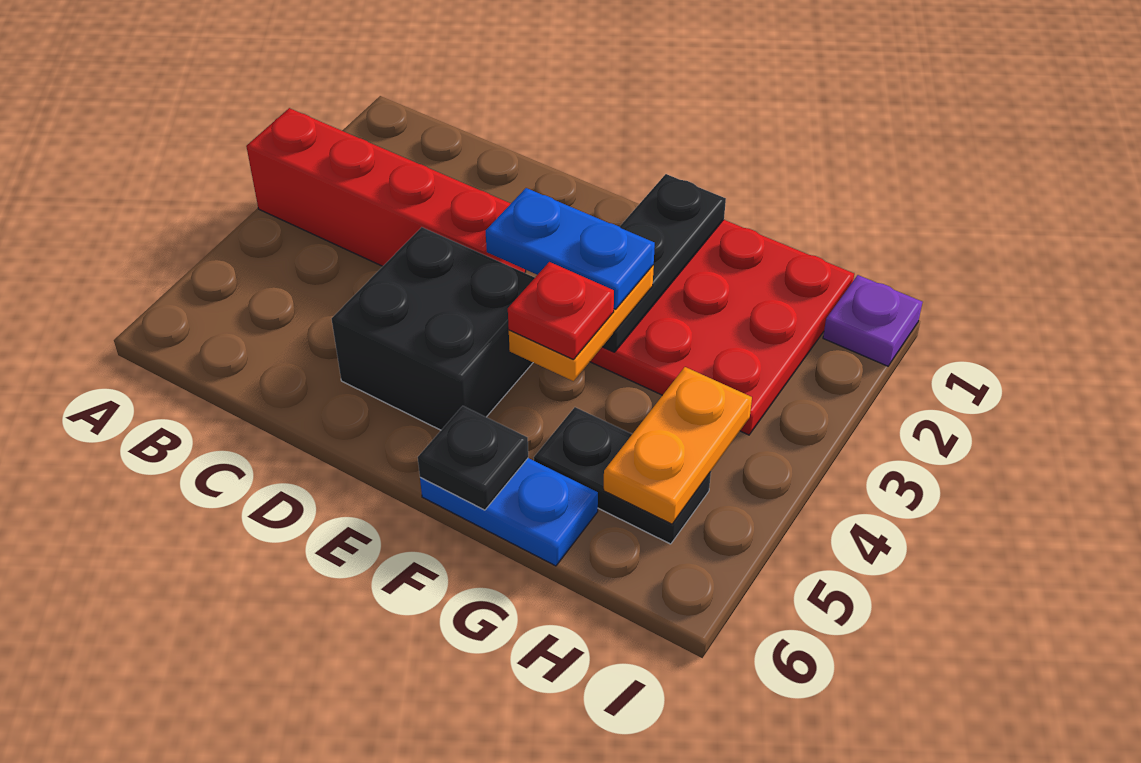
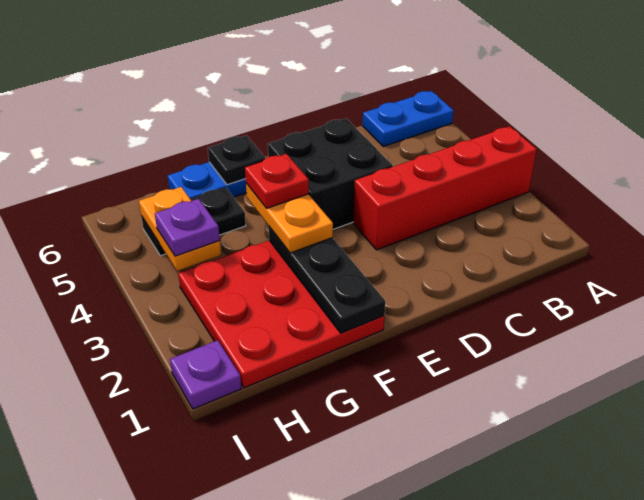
blue 1x2 plate [486,188,655,309] -> blue 1x2 plate moved to [363,91,454,146]
none -> purple 1x1 plate [155,199,220,256]

